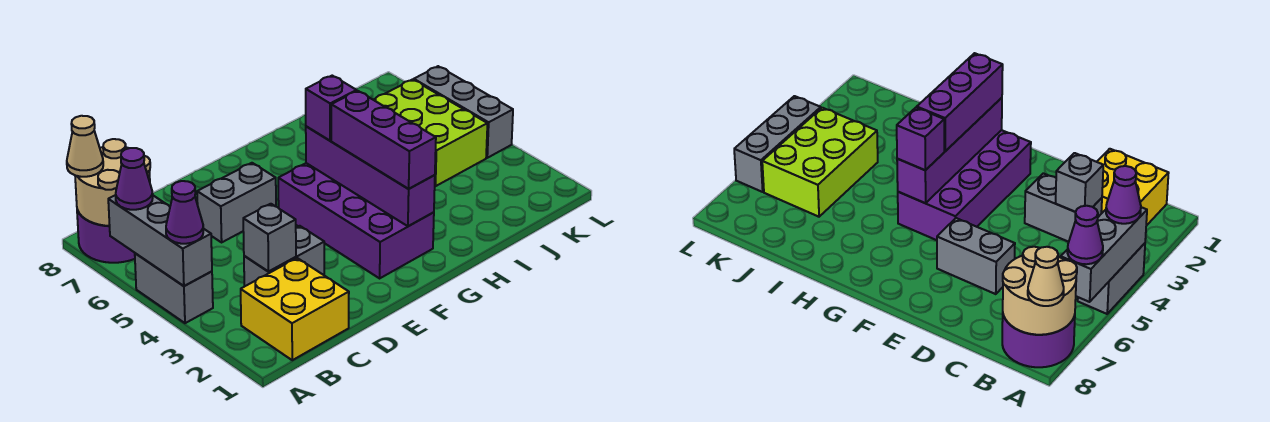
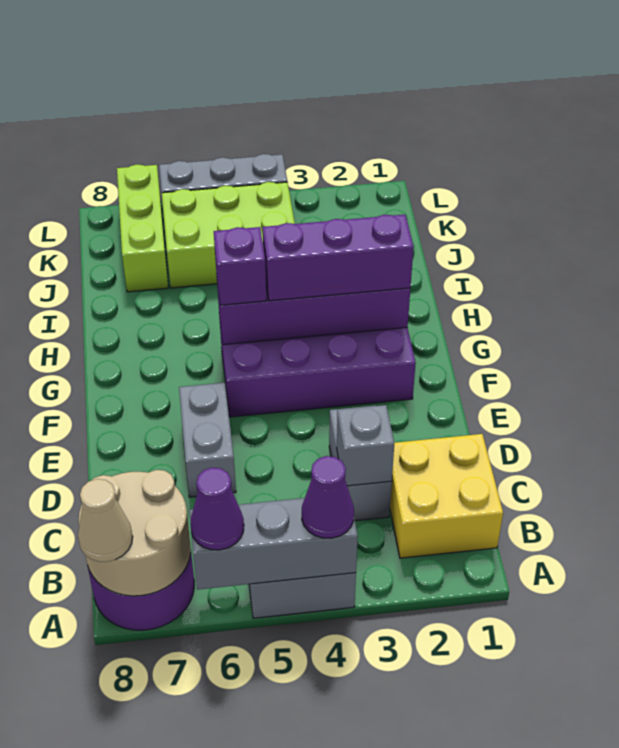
none -> lime 1x3 brick [117,165,168,292]

